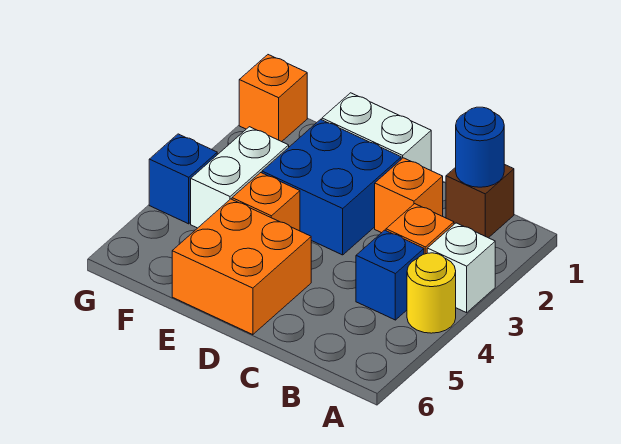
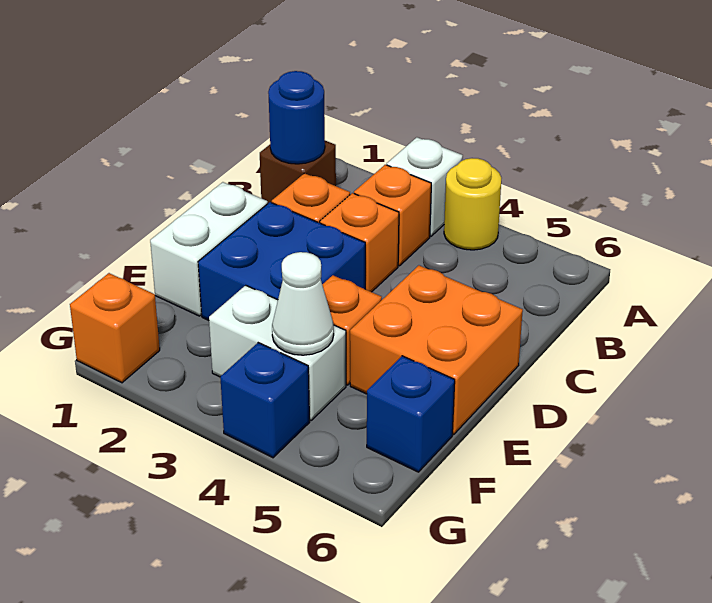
blue 1x1 brick [356,230,424,320] -> blue 1x1 brick moved to [367,356,455,472]
none -> orange 1x1 brick [320,193,399,292]
none -> white 1x1 cone [272,252,334,355]

